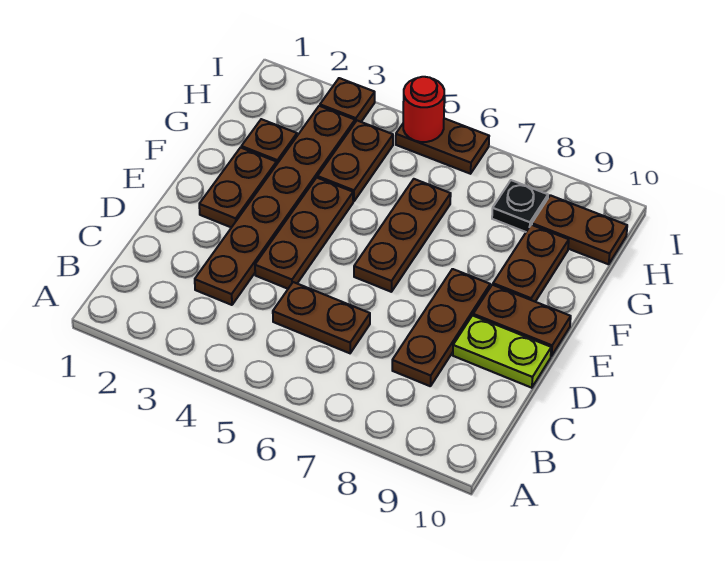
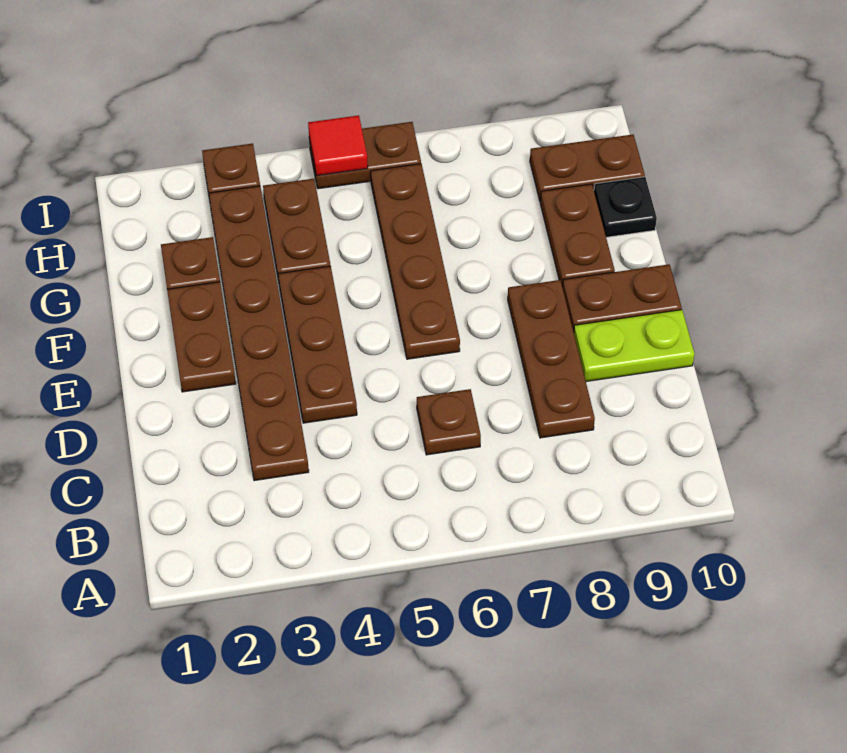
brown 1x2 plate [273,282,370,353] -> brown 1x1 plate [417,389,481,455]
brown 1x3 plate [354,179,451,292] -> brown 1x4 plate [371,164,460,359]
black 1x1 plate [492,180,548,232] -> black 1x1 plate moved to [594,177,657,237]
red 1x1 round brick [403,77,444,142] -> red 1x1 tile [308,115,368,176]

